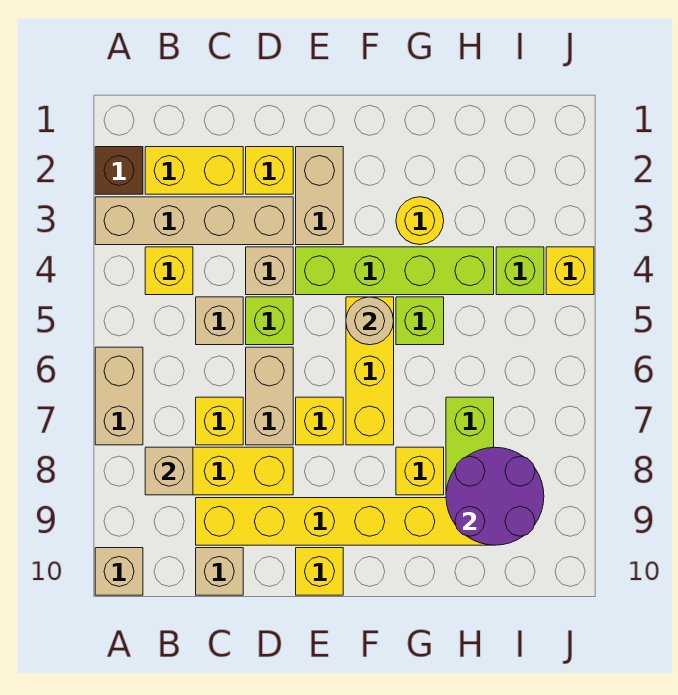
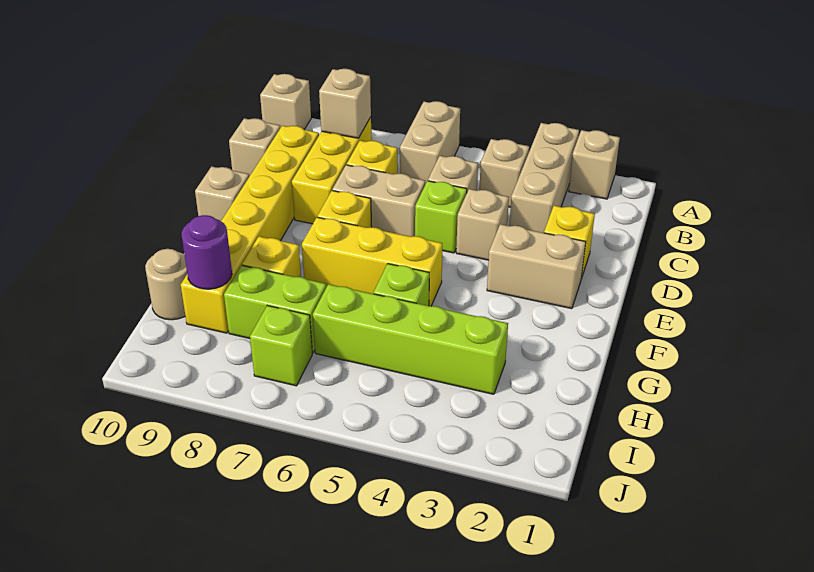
brown 1x1 brick [95,147,143,194] -> tan 1x1 brick [569,130,620,199]
tan 1x4 brick [95,197,293,245] -> tan 1x3 brick [509,123,579,233]
tan 1x2 brick [95,347,143,445] -> tan 1x2 brick turned to [400,101,460,184]
yellow 1x2 brick [145,147,243,194] -> none
yellow 1x1 brick [145,247,193,295] -> tan 1x1 brick [479,139,529,207]
lime 1x4 brick [296,247,494,295] -> lime 1x4 brick turned to [313,284,508,394]
yellow 1x1 brick [296,548,343,595] -> tan 1x1 brick [195,166,249,221]
tan 1x1 round brick [346,297,394,345] -> tan 1x1 round brick moved to [145,249,187,320]
yellow 1x1 round brick [396,197,444,245] -> none
purple 2x2 round brick [446,447,544,545] -> purple 1x1 round brick [181,215,232,289]
lime 1x1 brick [496,247,544,295] -> lime 1x1 brick moved to [250,306,312,386]
yellow 1x1 brick [546,247,594,295] -> none

